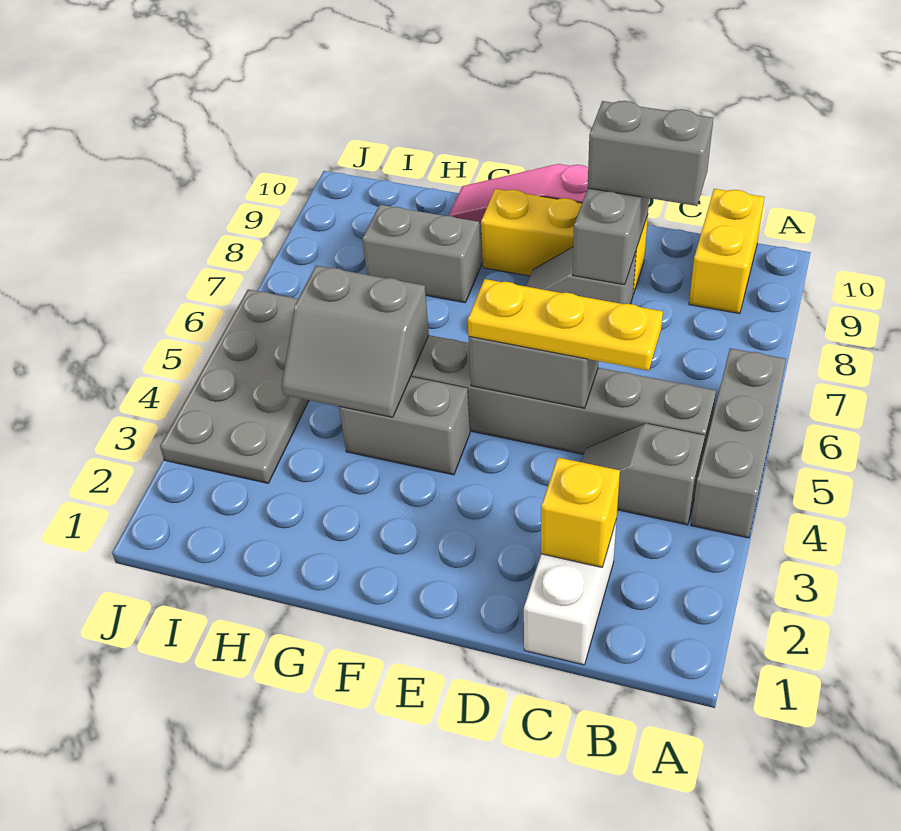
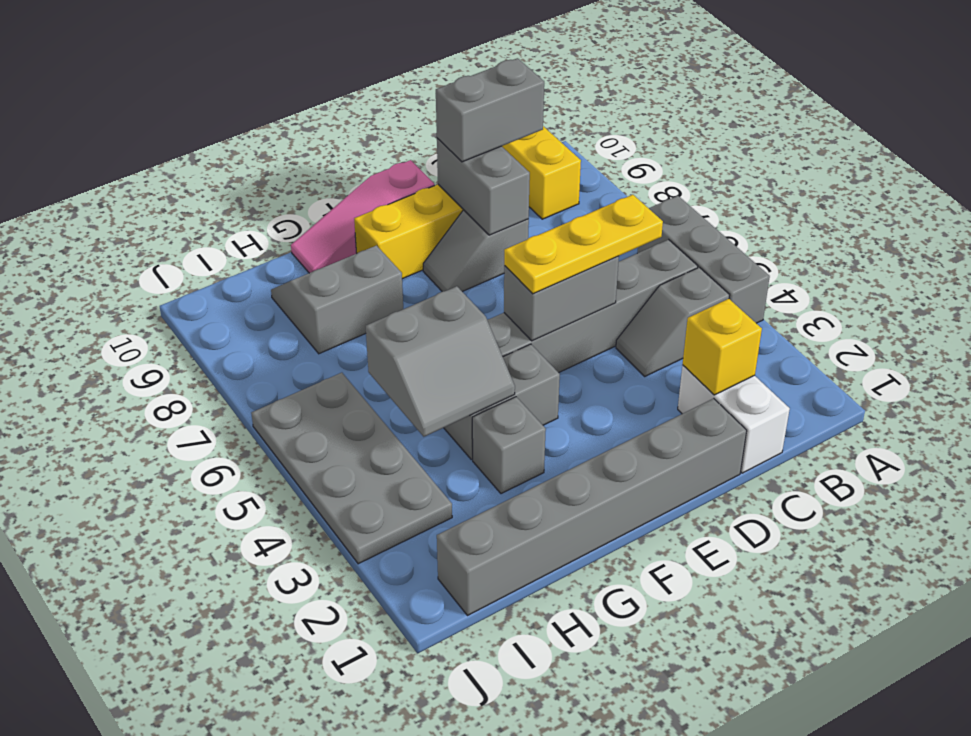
none -> grey 1x6 brick [437,398,747,616]
none -> grey 1x1 brick [472,397,546,494]

